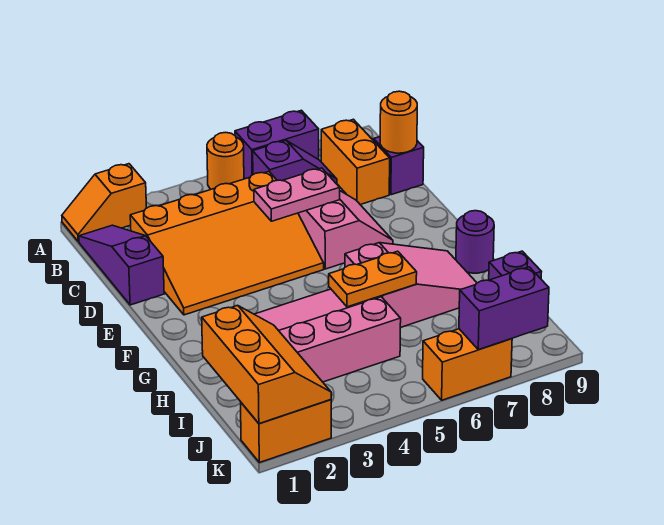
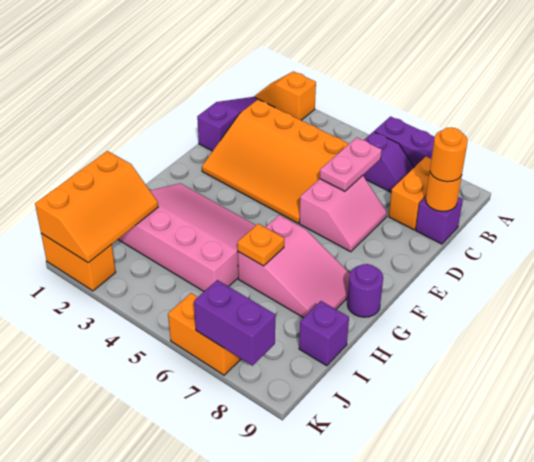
orange 1x1 round brick [207,132,244,189] -> orange 1x1 round brick moved to [430,127,468,182]
pink 1x2 plate [254,168,340,221] -> pink 1x2 plate turned to [320,137,382,191]
orange 1x2 plate [329,251,417,307] -> orange 1x1 plate [238,224,284,266]

